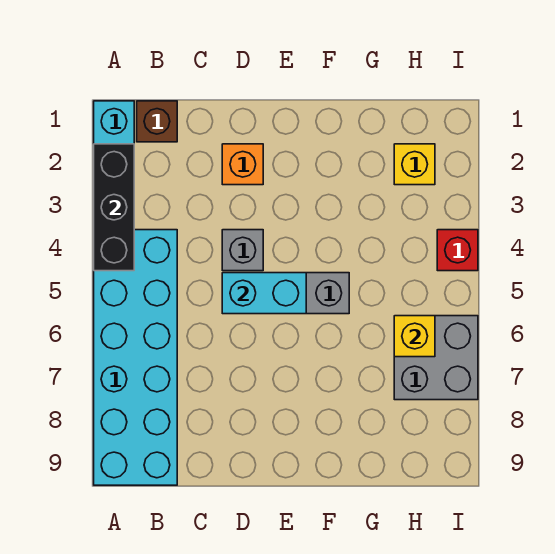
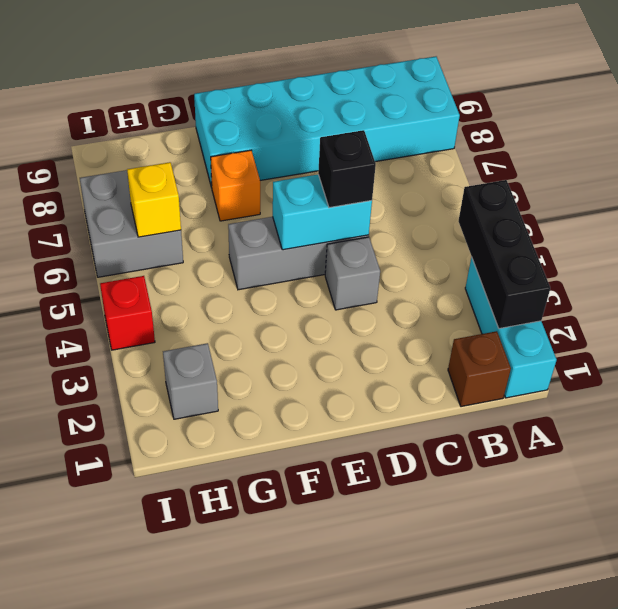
cyan 2x6 brick [94,230,177,485] -> cyan 2x6 brick turned to [194,57,460,188]
orange 1x1 brick [222,144,263,185] -> orange 1x1 brick moved to [211,150,260,221]
none -> black 1x1 brick [318,130,376,208]
yellow 1x1 brick [394,144,435,185] -> grey 1x1 brick [163,343,218,419]

